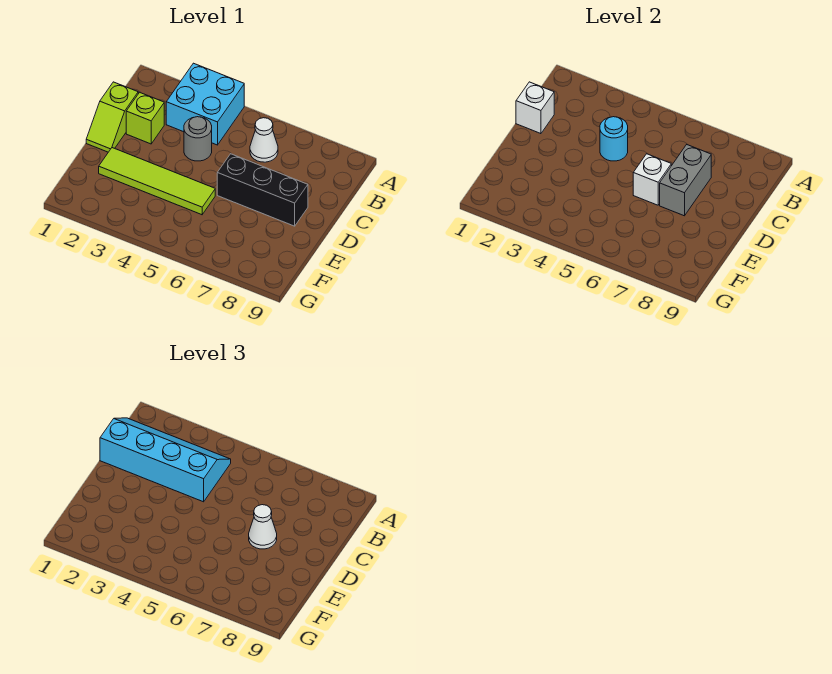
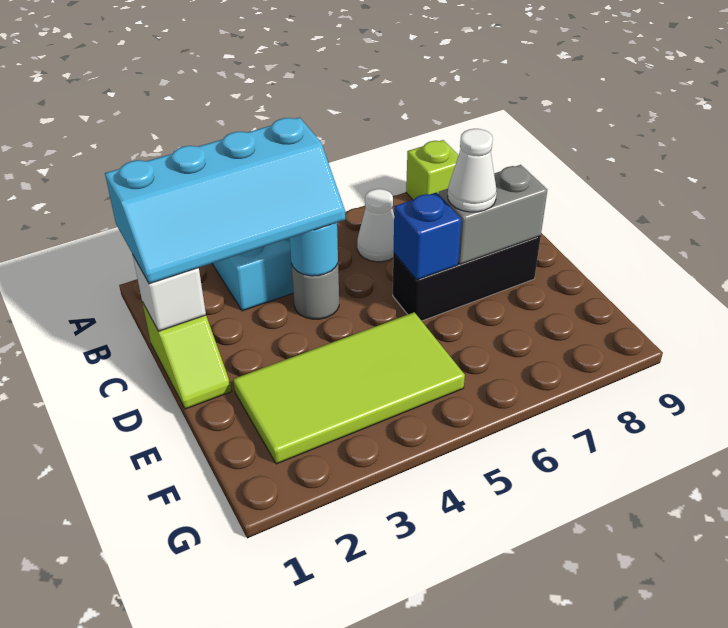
cyan 2x4 slope [100,418,231,502] -> cyan 2x4 slope turned to [105,117,345,284]
lime 1x1 brick [126,92,164,144] -> lime 1x1 brick moved to [406,140,459,200]
grey 1x2 brick [660,145,711,216] -> grey 1x2 brick turned to [438,165,547,264]
white 1x1 brick [633,154,671,205] -> blue 1x1 brick [393,192,461,280]
lime 1x4 tile [99,148,215,215] -> lime 2x4 tile [233,312,465,464]

